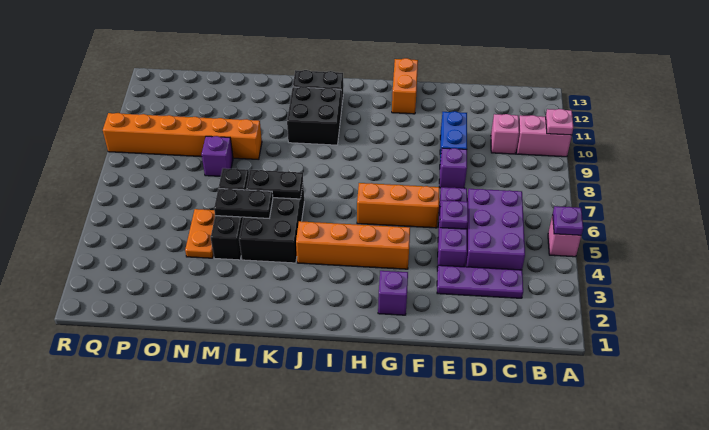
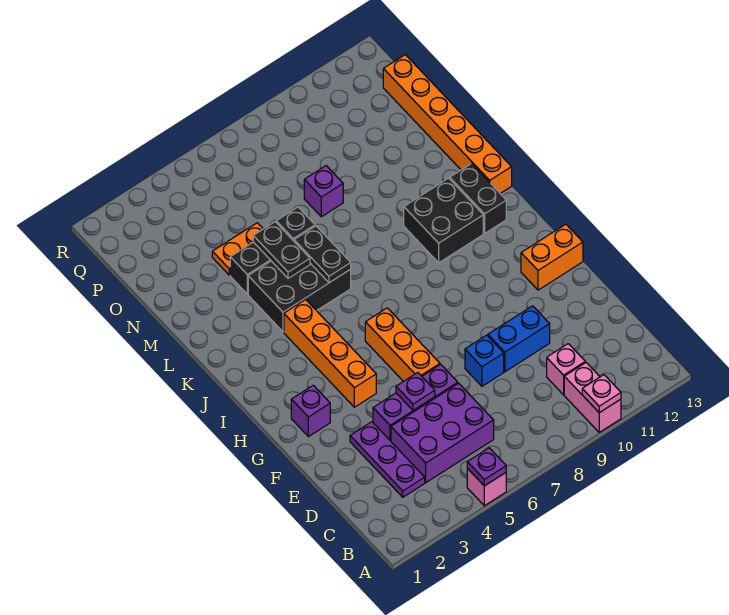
purple 1x1 brick [439,148,467,188] -> blue 1x1 brick [465,335,504,386]
orange 1x6 brick [103,113,262,160] -> orange 1x6 brick moved to [383,55,512,193]

